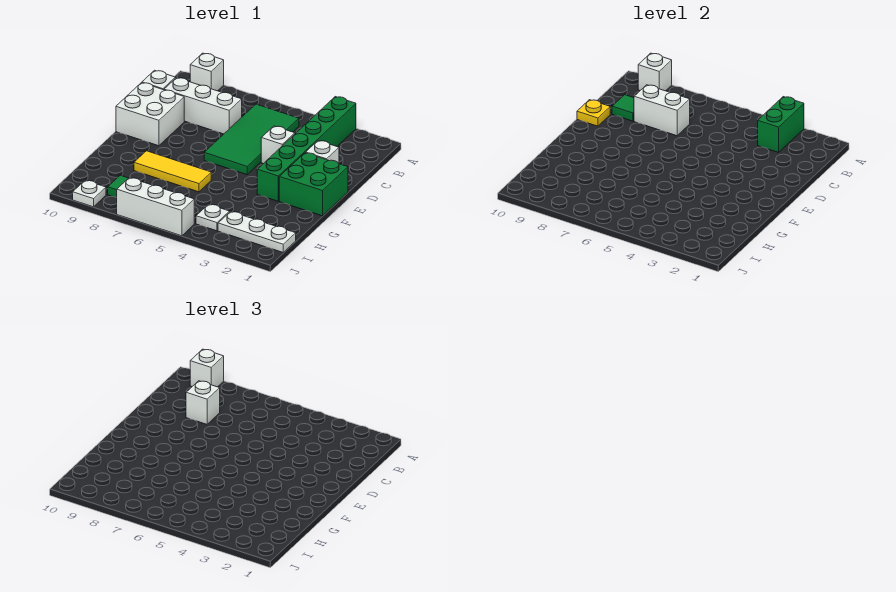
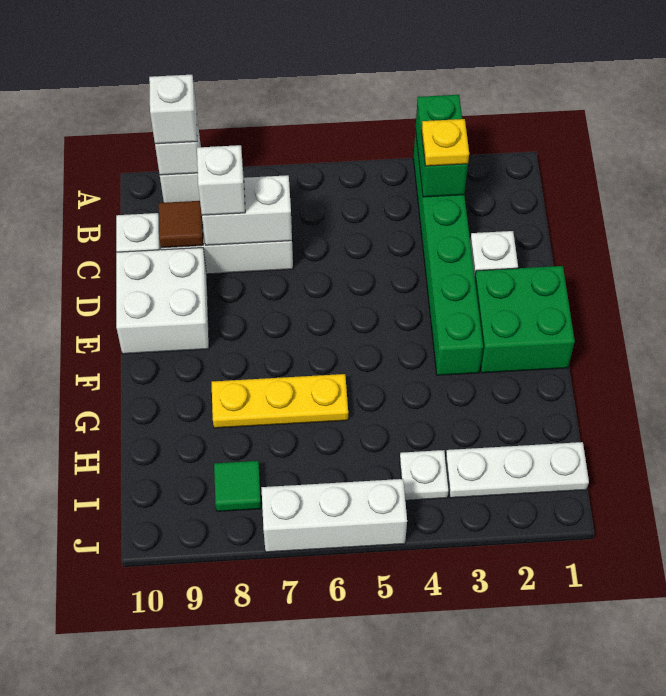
green 2x4 tile [204,104,299,175] -> none
green 1x1 tile [612,95,634,121] -> brown 1x1 tile [159,201,203,248]
white 1x1 brick [261,126,295,164] -> none
yellow 1x1 plate [577,100,610,126] -> yellow 1x1 plate moved to [422,119,469,166]
yellow 1x3 tile [134,151,211,192] -> yellow 1x3 plate [212,374,348,428]
white 1x1 plate [73,180,106,207] -> none

